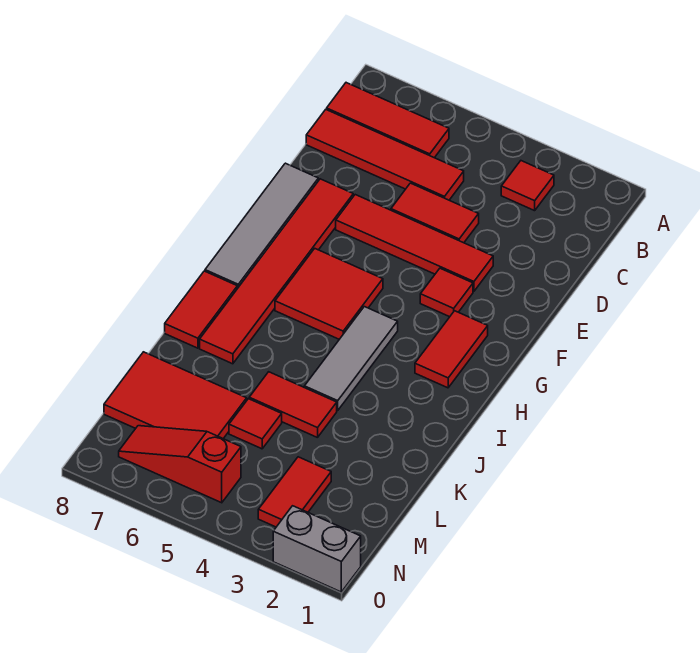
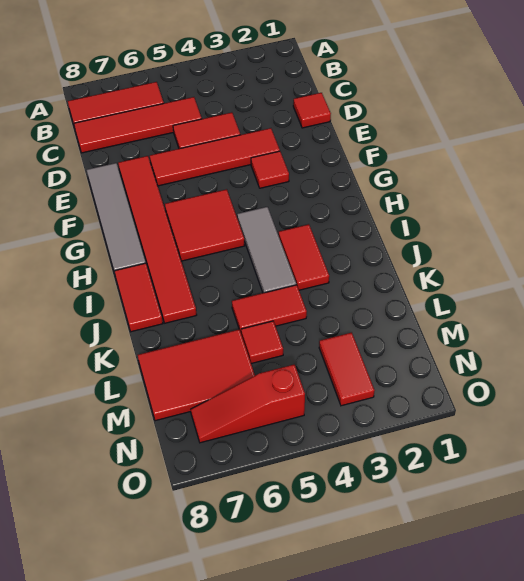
red 1x1 tile [501,161,554,211] -> red 1x1 tile moved to [293,93,331,128]
red 1x2 tile [415,311,488,388] -> red 1x2 tile moved to [279,224,329,290]
grey 1x2 brick [273,506,361,592] -> none

